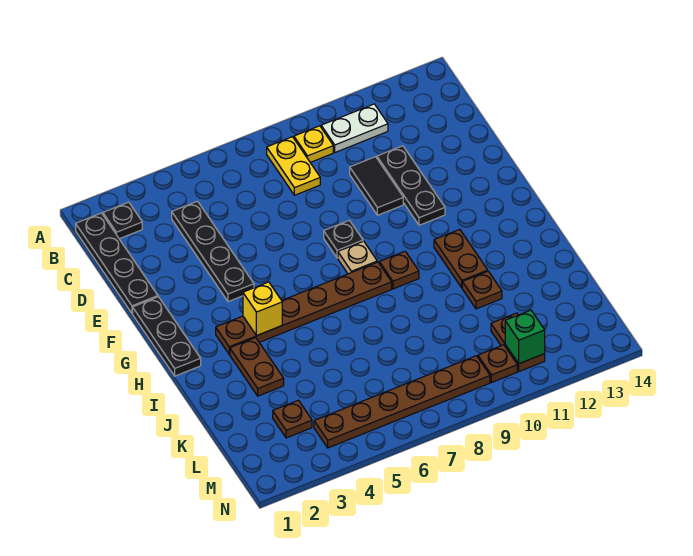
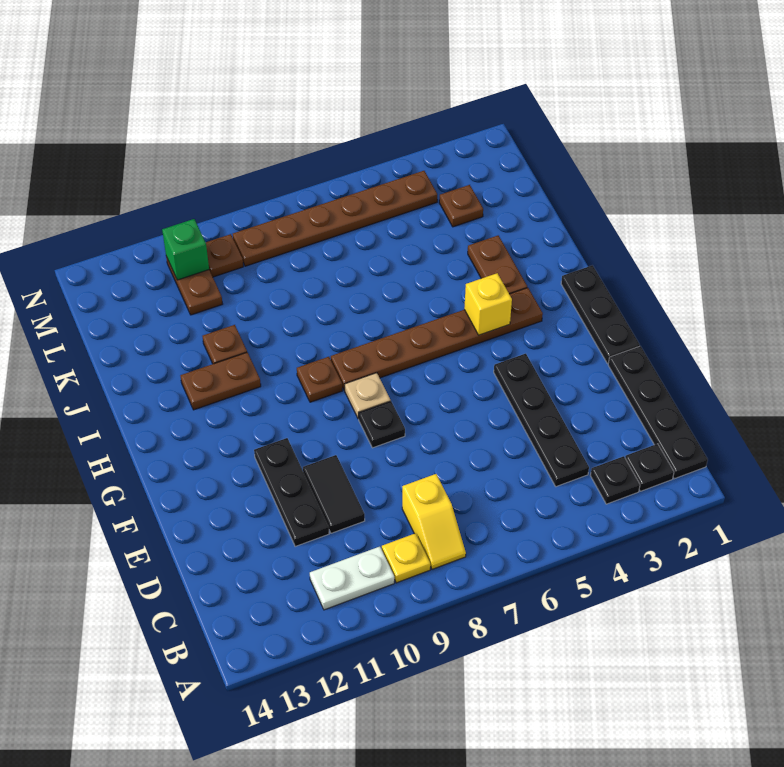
none -> black 1x1 plate [590,456,640,504]
yellow 1x2 plate [267,137,320,195] -> yellow 1x2 slope [402,474,466,569]
brown 1x2 plate [434,229,488,288] -> brown 1x2 plate turned to [180,352,261,410]

